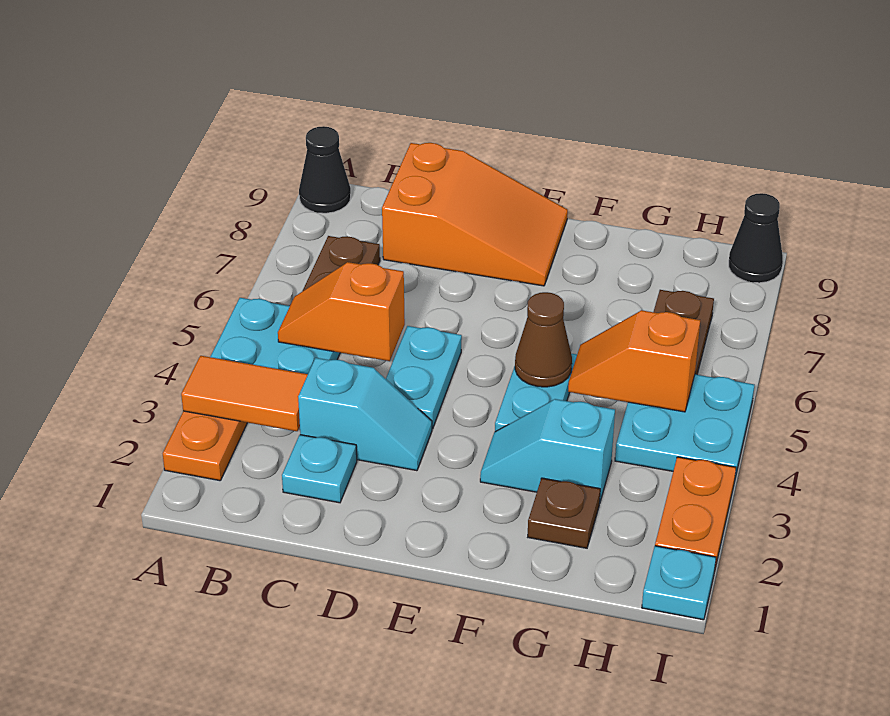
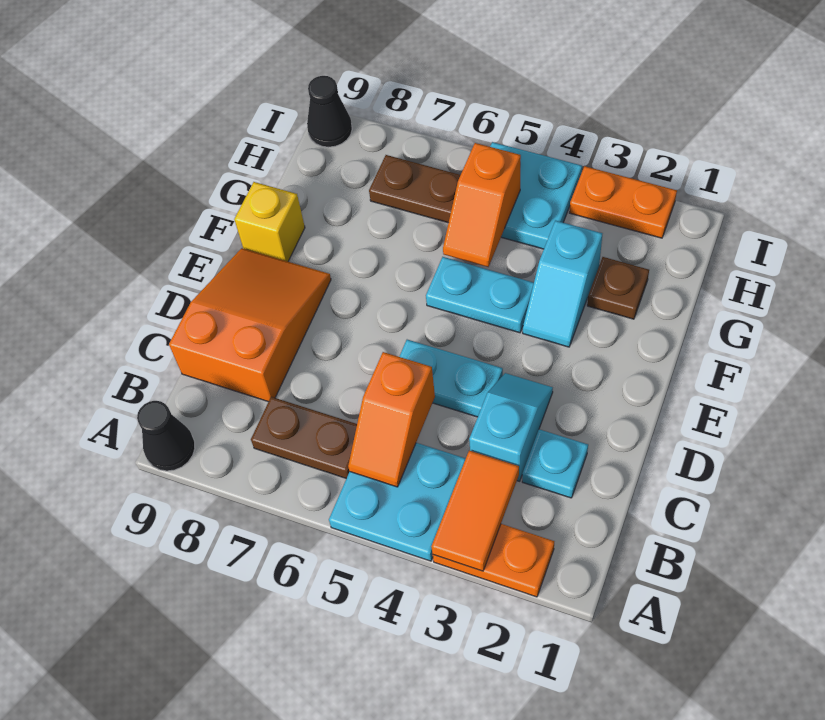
brown 1x1 cone [515,292,572,387] -> none
none -> yellow 1x1 brick [234,182,305,261]
cyan 1x1 plate [642,546,716,620] -> none

